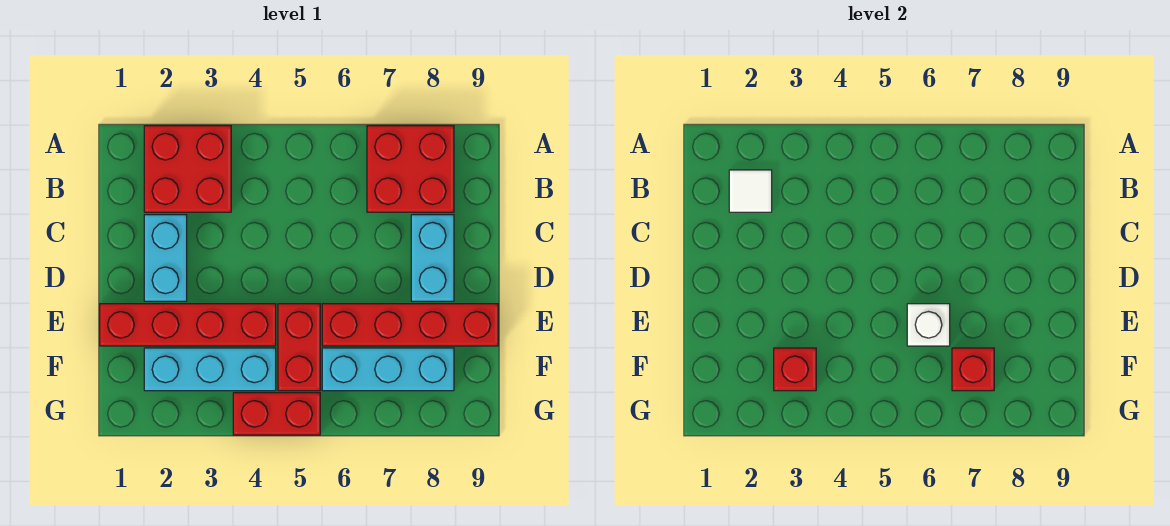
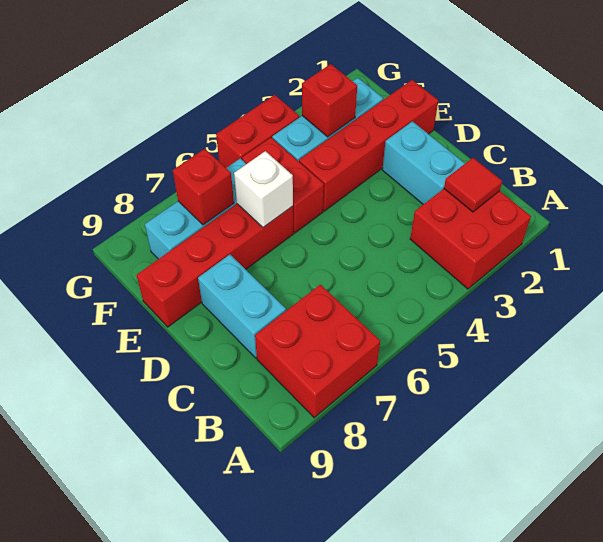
white 1x1 tile [729,170,772,212] -> red 1x1 tile [444,158,502,212]

